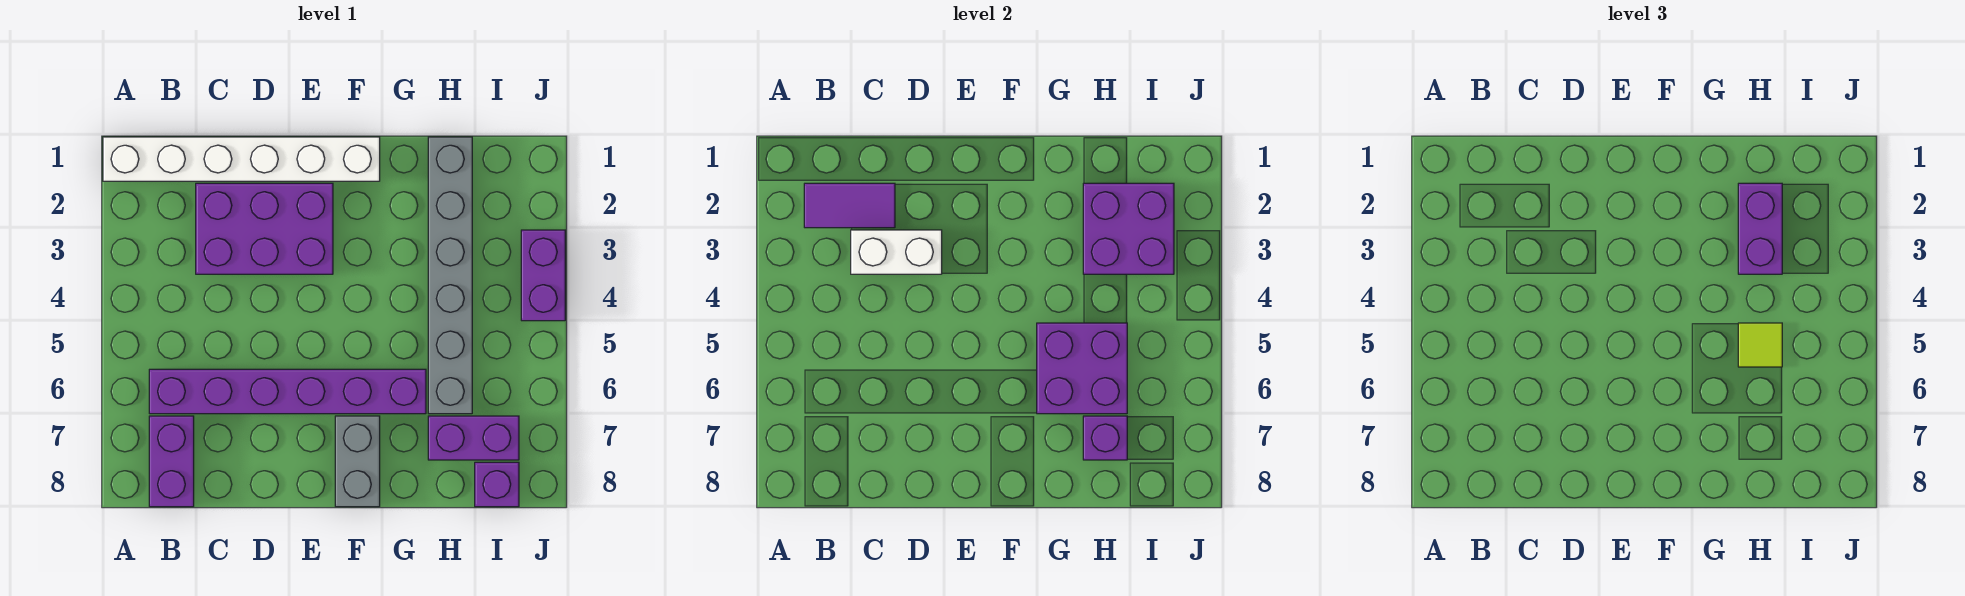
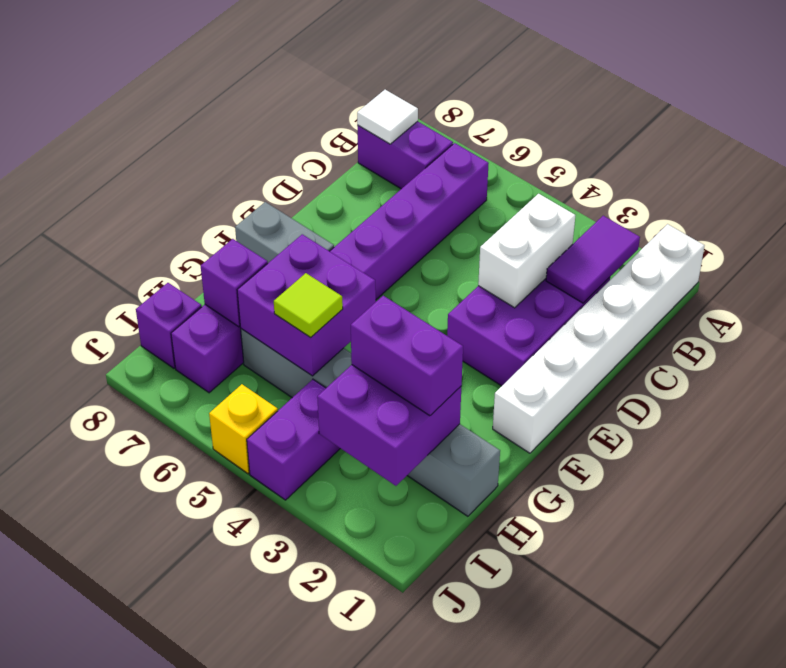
none -> white 1x1 tile [357,90,418,144]
purple 1x2 brick [521,230,565,321] -> purple 1x2 brick turned to [247,379,340,500]
none -> yellow 1x1 brick [209,384,278,474]

